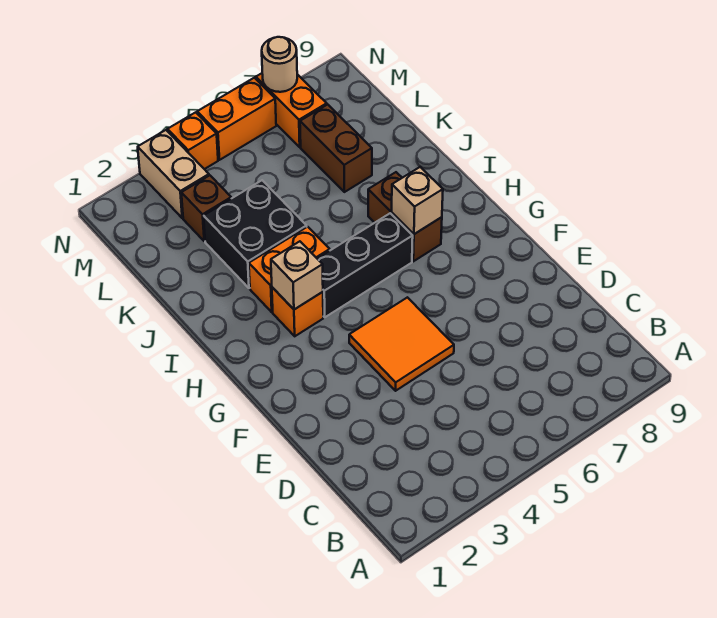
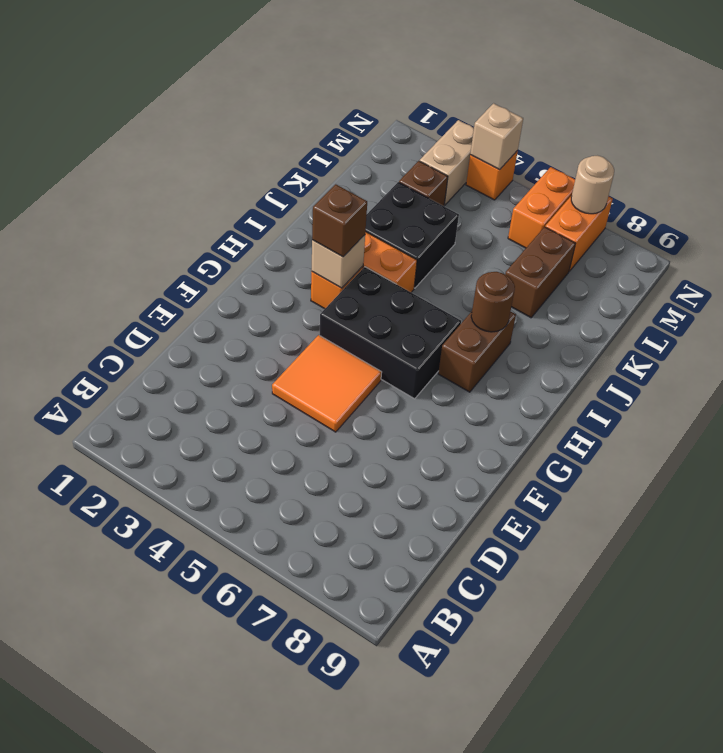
none -> brown 1x1 brick [312,184,367,257]
black 1x3 brick [317,213,413,317] -> black 2x3 brick [320,267,461,399]
tan 1x1 brick [392,167,443,234] -> tan 1x1 brick moved to [470,103,523,170]
none -> brown 1x1 round brick [471,272,515,332]
orange 1x2 brick [197,78,276,160] -> orange 1x2 brick turned to [508,167,575,248]

